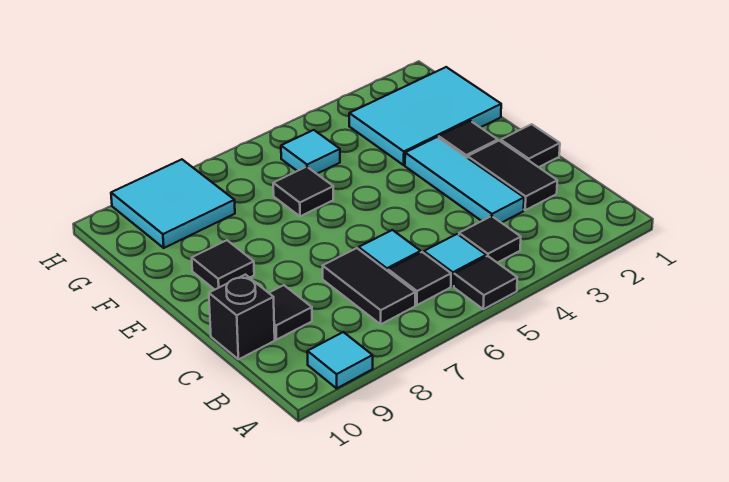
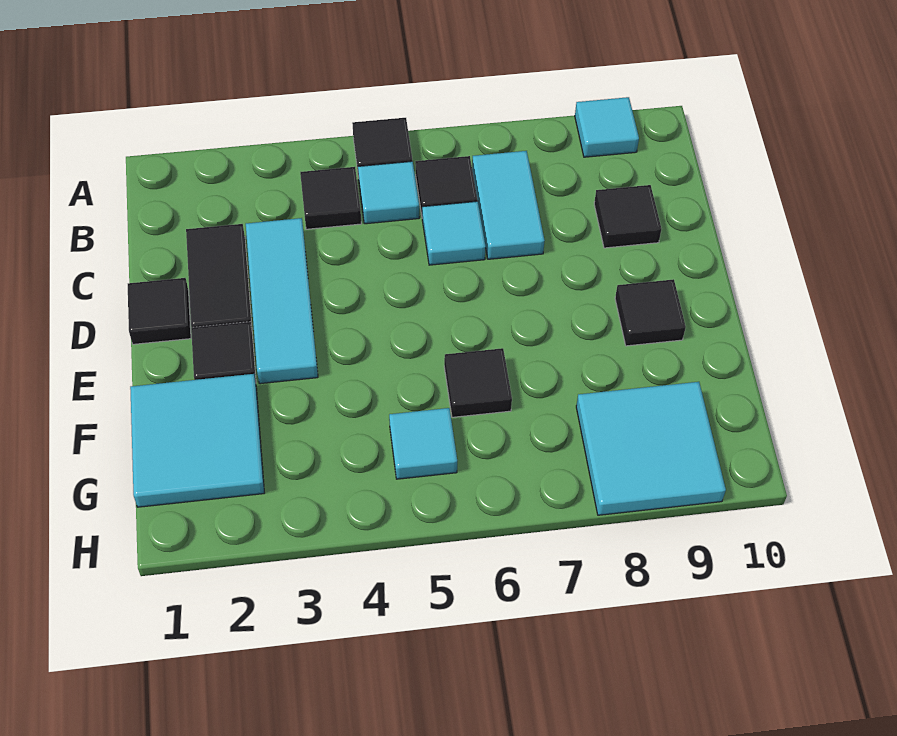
black 1x2 tile [323,248,415,324] -> cyan 1x2 tile [472,151,545,259]
black 1x1 brick [209,275,275,359] -> none
cyan 2x3 tile [349,67,501,165] -> cyan 2x2 tile [130,374,264,507]

